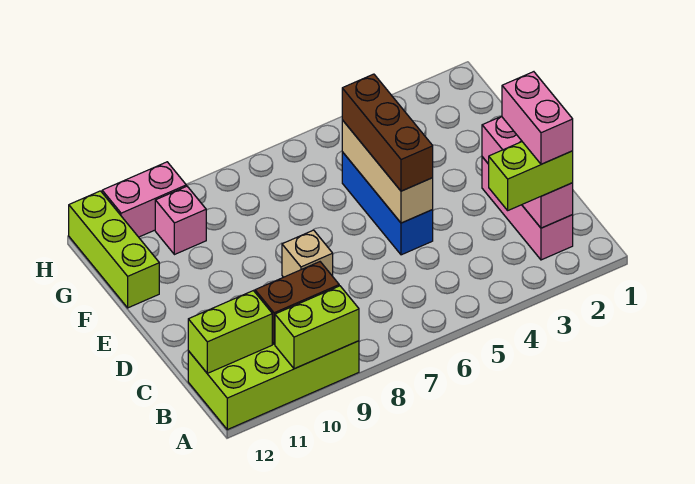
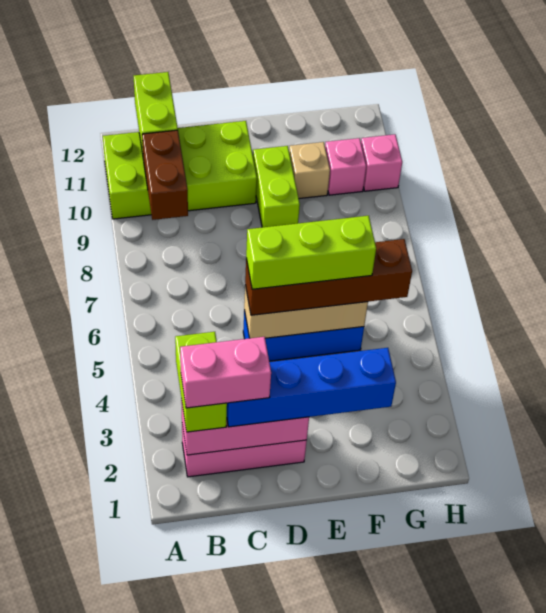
lime 2x4 brick [188,341,359,430] -> lime 2x4 brick turned to [103,121,257,219]
lime 1x2 brick [275,286,359,369] -> lime 1x2 brick moved to [253,146,300,227]
none -> blue 1x4 brick [227,348,396,427]
brown 1x3 brick [342,74,433,191] -> brown 1x4 brick [245,239,412,315]
tan 1x1 brick [282,230,333,277] -> tan 1x1 brick moved to [289,142,330,199]
lime 1x3 brick [69,191,159,308] -> lime 1x3 brick moved to [246,216,376,289]
pink 1x2 brick [102,162,186,237] -> pink 1x1 brick [361,134,402,191]

